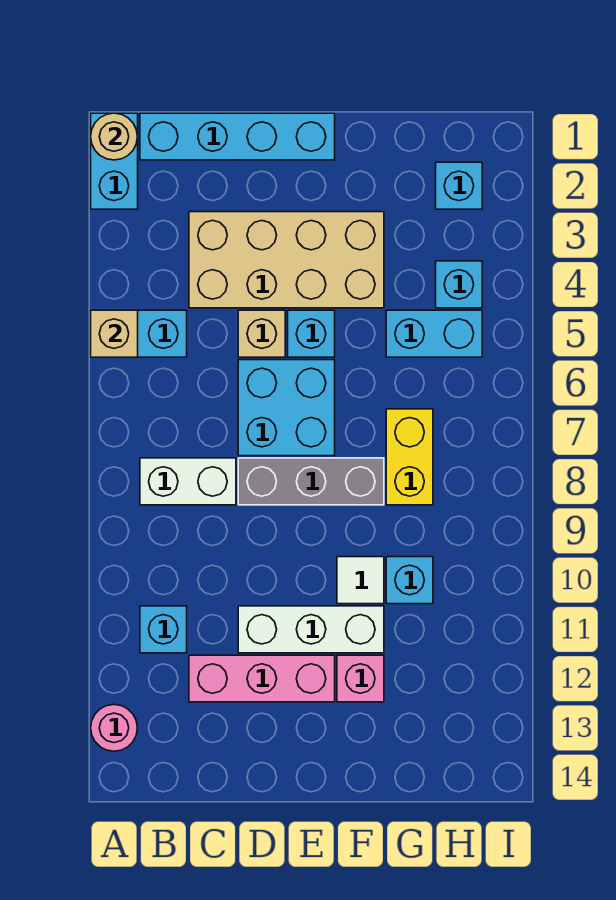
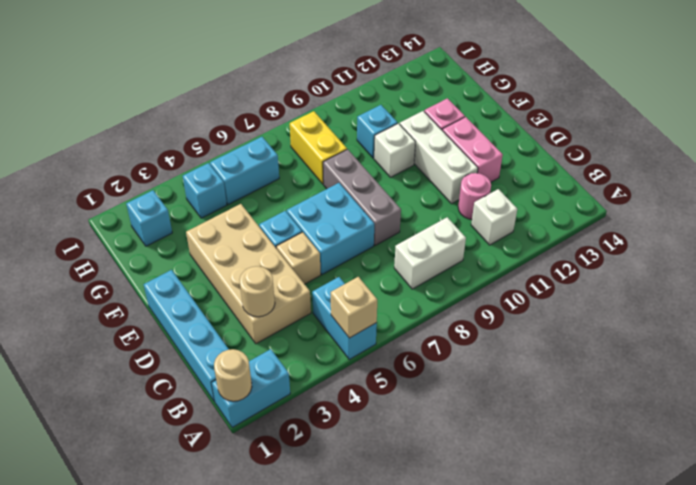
pink 1x1 round brick [91,705,137,751] -> pink 1x1 round brick moved to [458,173,491,219]
white 1x2 brick [140,458,236,505] -> white 1x2 brick turned to [394,217,466,289]
cyan 1x1 brick [140,606,187,653] -> white 1x1 brick [471,189,517,245]
none -> tan 1x1 round brick [240,266,275,317]
pink 1x3 brick [189,655,335,702] -> pink 1x2 brick [442,117,503,182]
white 1x1 tile [337,557,384,604] -> white 1x1 brick [374,123,415,177]
cyan 1x2 brick [386,310,482,357] -> cyan 1x2 brick turned to [210,137,279,205]
yellow 1x2 brick [386,409,433,505] -> yellow 1x2 brick turned to [290,111,347,184]

